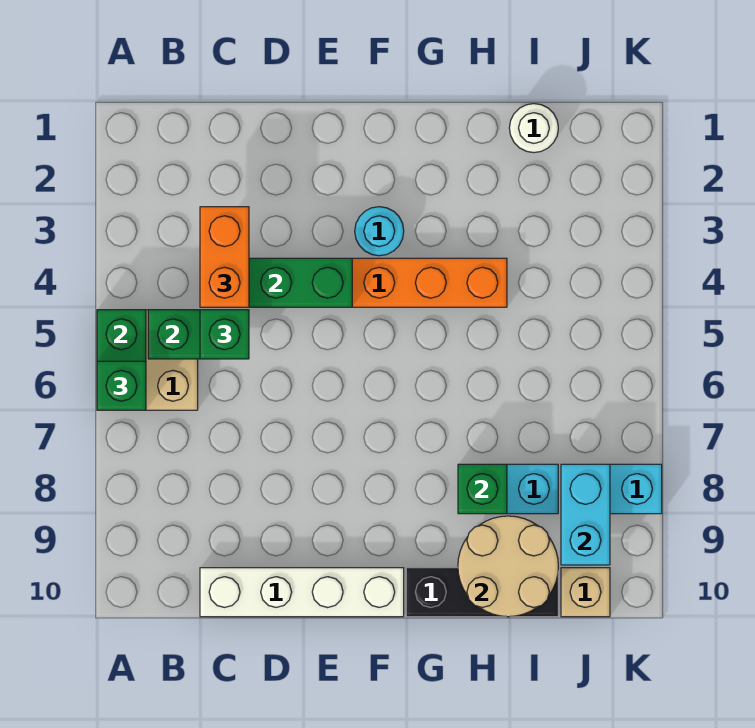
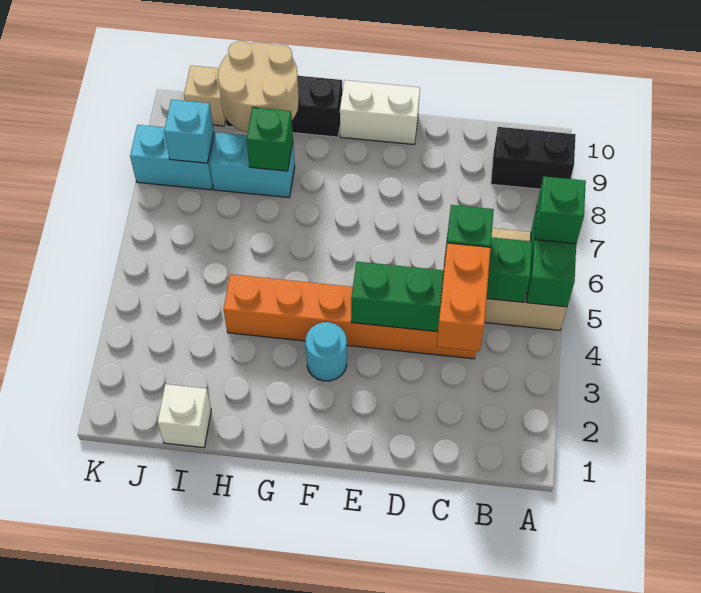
none -> black 1x2 brick [491,127,576,189]
white 1x4 brick [200,568,404,617] -> white 1x2 brick [340,80,420,144]
white 1x1 round brick [509,104,558,153] -> white 1x1 brick [158,384,211,448]
cyan 1x2 brick [561,464,610,565] -> cyan 1x1 brick [164,100,214,163]

